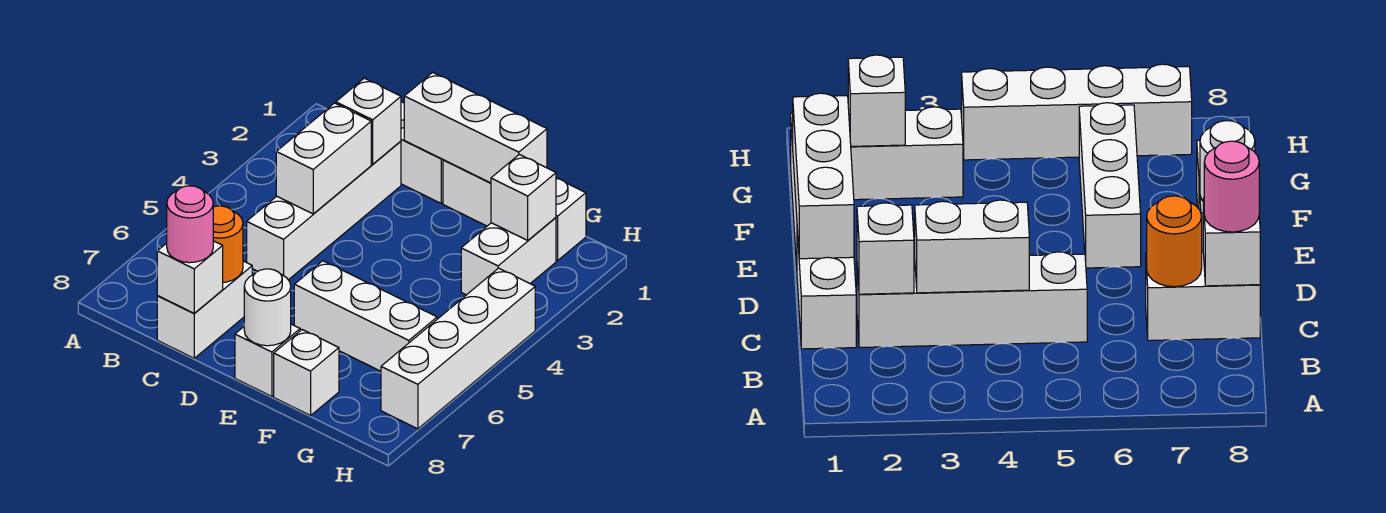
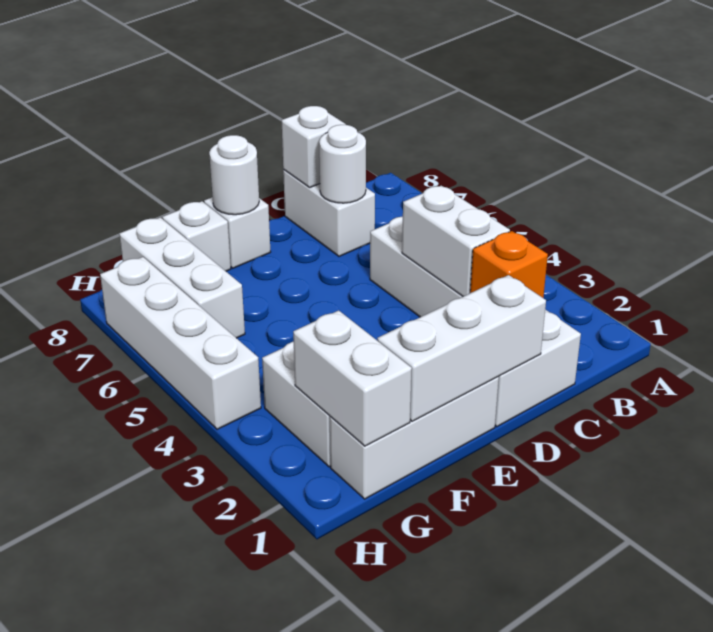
white 1x1 brick [336,78,401,164] -> orange 1x1 brick [470,231,548,298]
orange 1x1 round brick [213,206,243,282] -> white 1x1 round brick [319,125,366,203]
pink 1x1 round brick [167,186,213,263] -> none
white 1x3 brick [294,261,437,371] -> white 1x3 brick turned to [119,217,245,338]
white 1x1 brick [491,155,556,240] -> white 1x2 brick [293,310,412,446]

